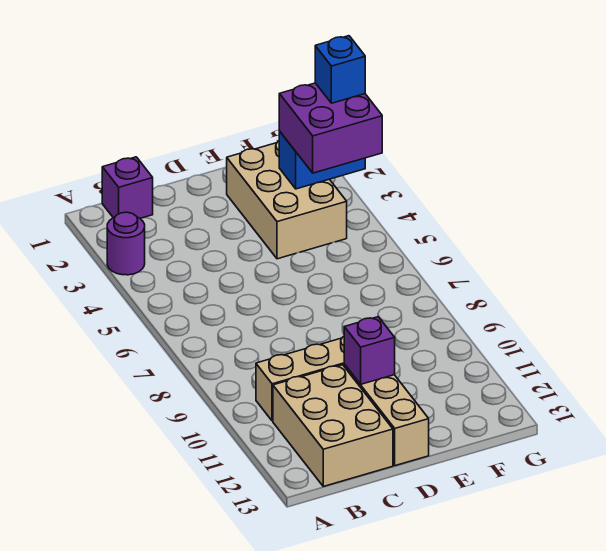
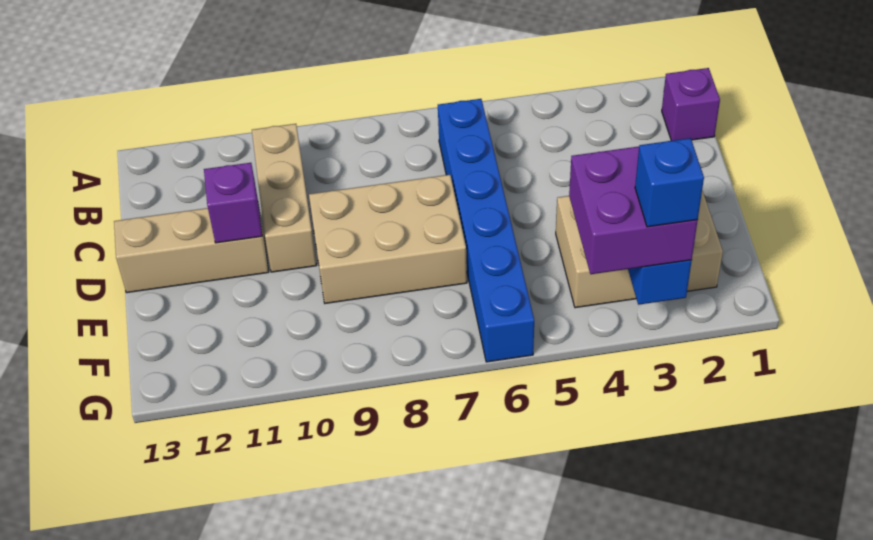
purple 1x1 round brick [107,212,145,275] -> none
none -> blue 1x6 brick [438,99,534,362]
tan 2x3 brick [273,365,393,486] -> tan 2x3 brick moved to [309,175,467,303]

